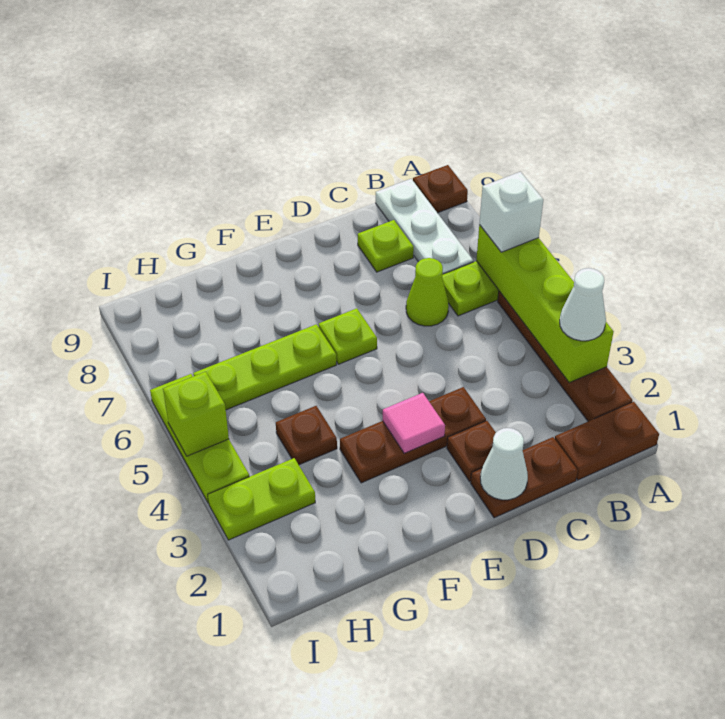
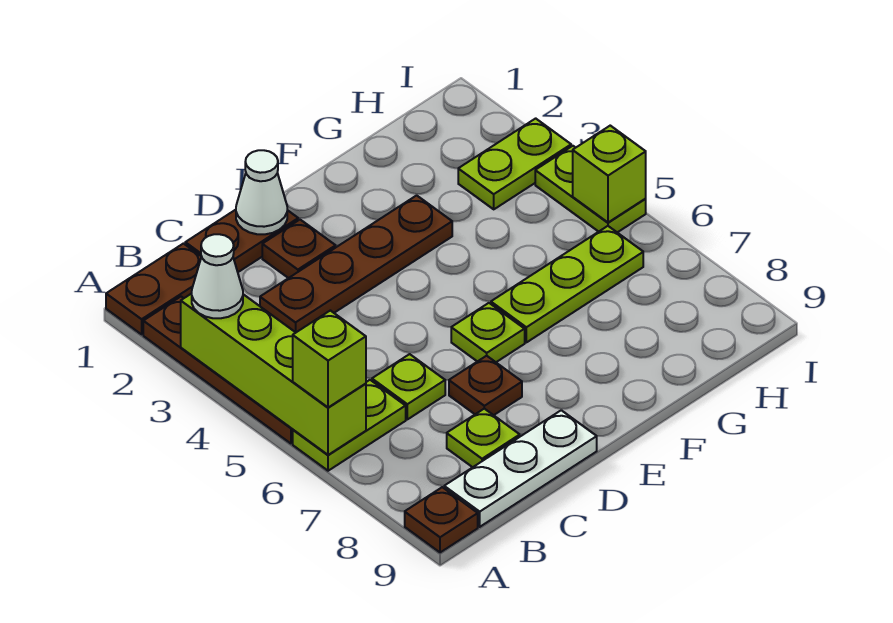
white 1x1 brick [479,172,543,252] -> lime 1x1 brick [293,311,366,408]
white 1x3 plate [376,179,473,274] -> white 1x3 plate turned to [444,410,597,527]
lime 1x1 cone [406,258,449,326] -> lime 1x1 plate [372,354,445,419]
brown 1x3 plate [340,387,486,483] -> brown 1x4 plate [260,195,452,332]
pink 1x1 tile [382,393,445,454] -> none
brown 1x1 plate [276,406,337,465] -> brown 1x1 plate moved to [449,356,522,415]
lime 1x3 plate [150,374,249,503] -> lime 1x2 plate [535,146,646,233]

